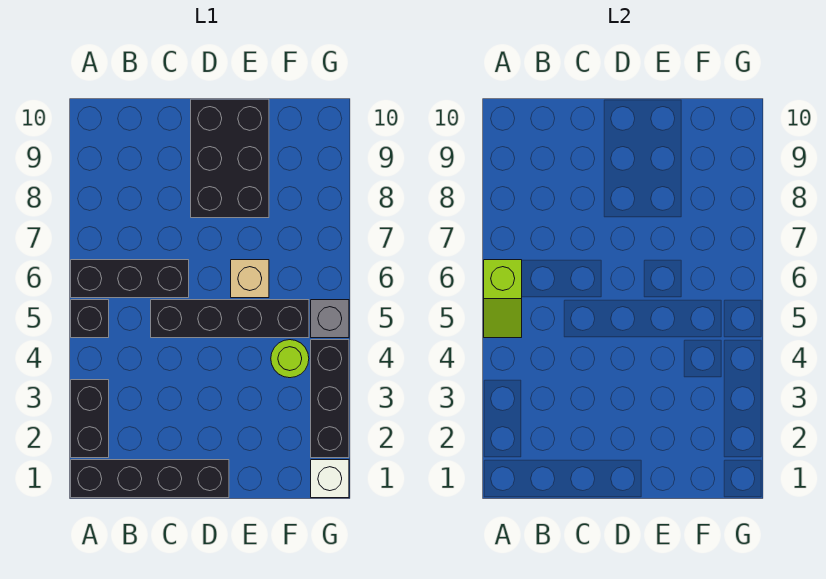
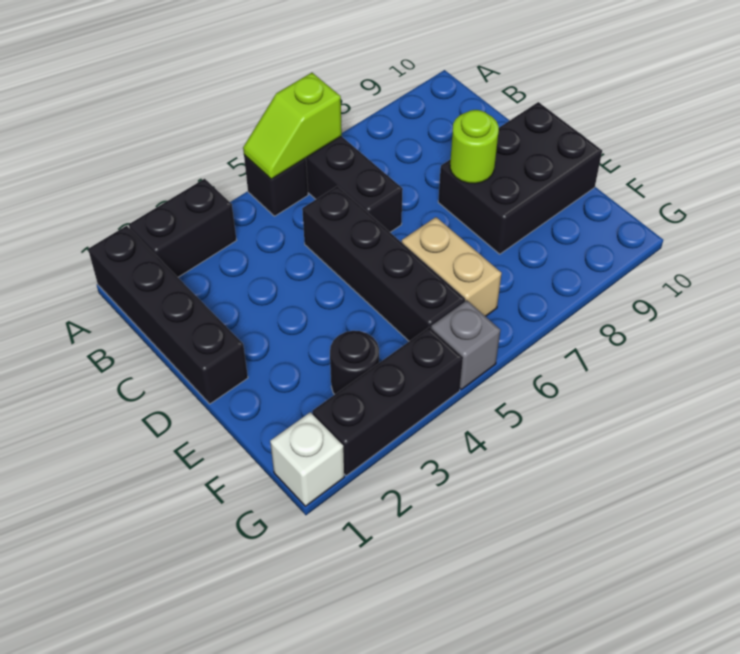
tan 1x1 brick [231,260,269,298] -> tan 1x2 brick [402,217,502,316]
none -> black 1x1 round brick [330,331,379,395]
lime 1x1 round brick [271,340,309,378] -> lime 1x1 round brick moved to [450,110,499,184]

